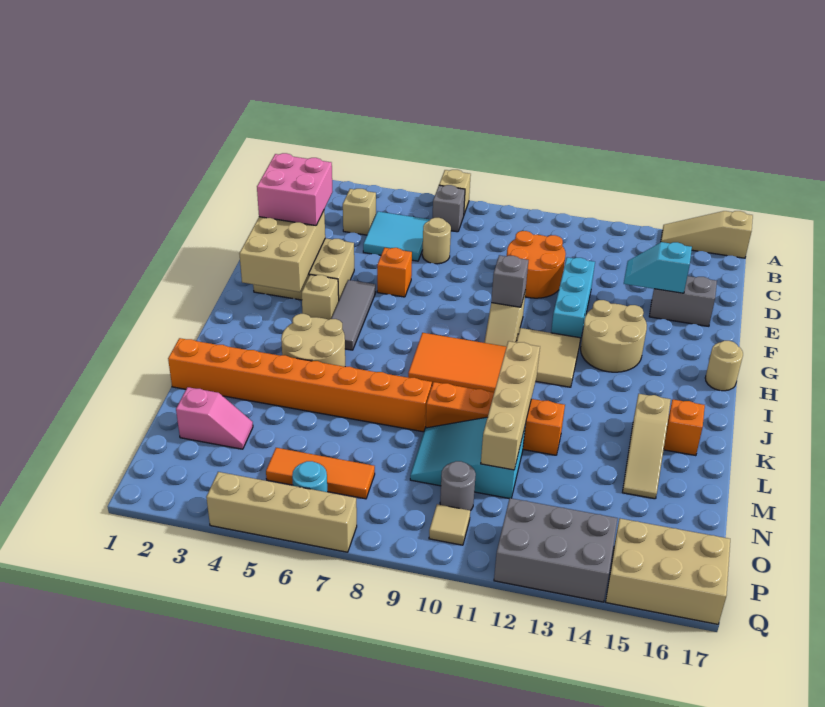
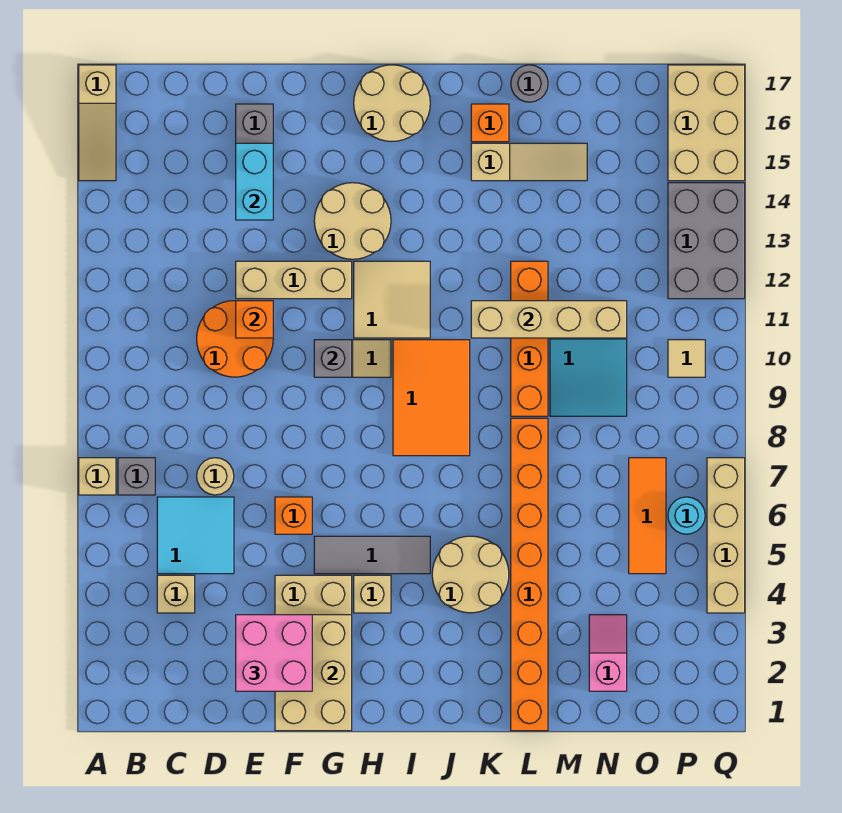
none -> orange 1x1 brick [236,301,273,338]
cyan 1x3 brick [551,257,595,341] -> tan 1x3 brick [236,261,352,299]
cyan 1x2 slope [624,242,692,293] -> cyan 1x2 brick [236,143,273,220]
tan 2x3 brick [239,211,325,292] -> tan 2x3 brick turned to [275,615,352,731]
tan 1x1 round brick [705,341,743,391] -> tan 2x2 round brick [354,65,430,141]
grey 1x1 round brick [440,461,476,511] -> grey 1x1 round brick moved to [511,65,548,102]

